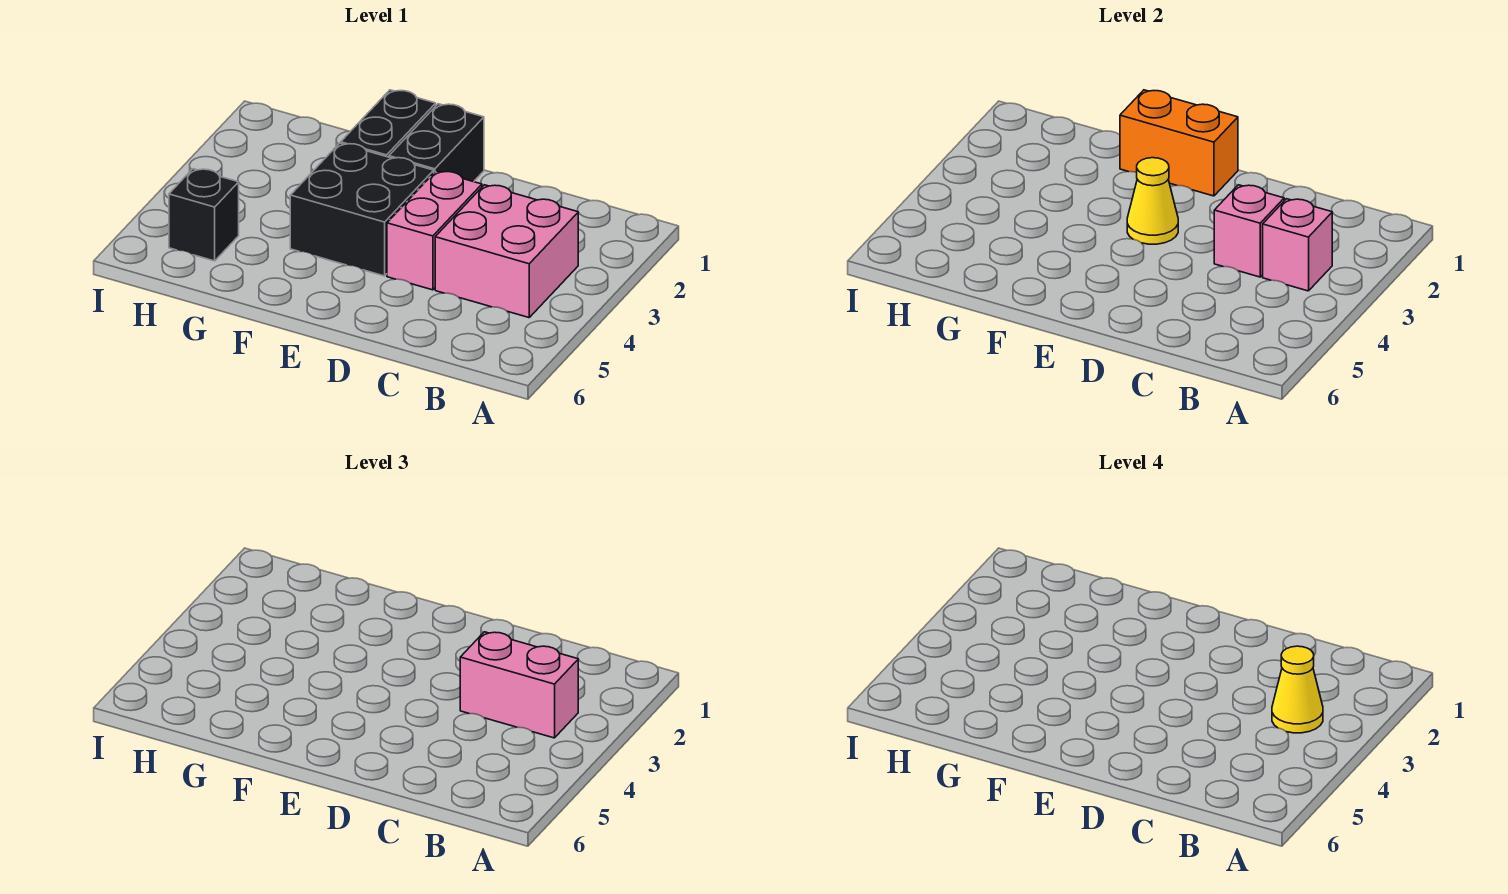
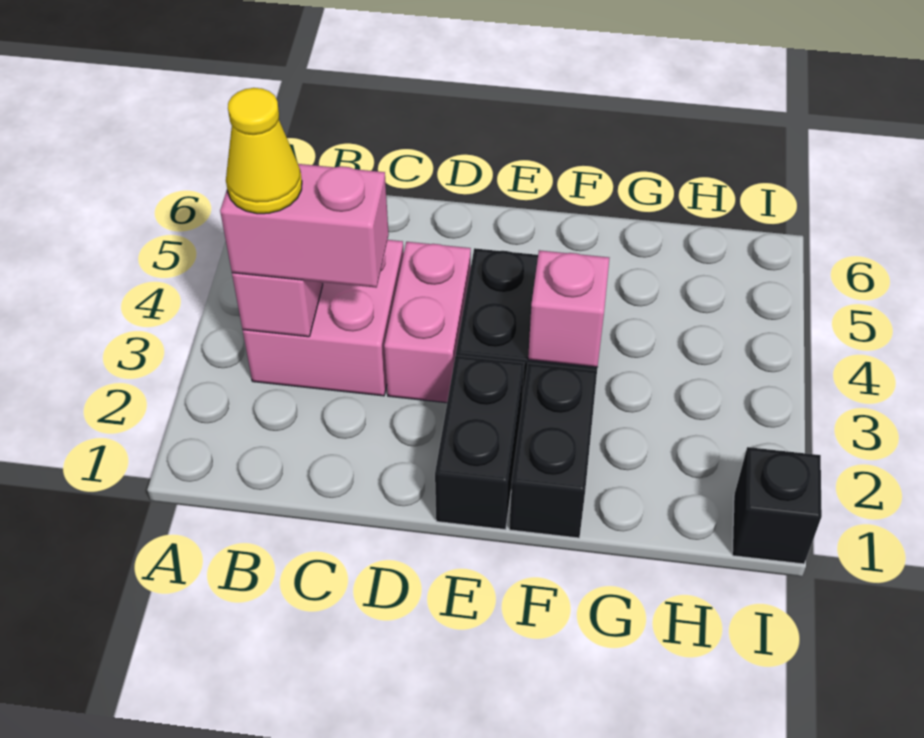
pink 1x1 brick [1214,185,1284,277] -> pink 1x1 brick moved to [528,250,609,367]
orange 1x2 brick [1120,90,1238,196] -> none
yellow 1x1 cone [1127,158,1178,244] -> none
black 1x1 brick [169,169,239,261] -> black 1x1 brick moved to [732,447,822,564]

